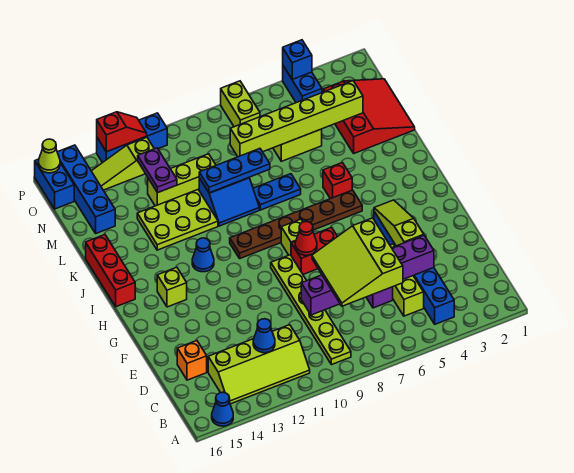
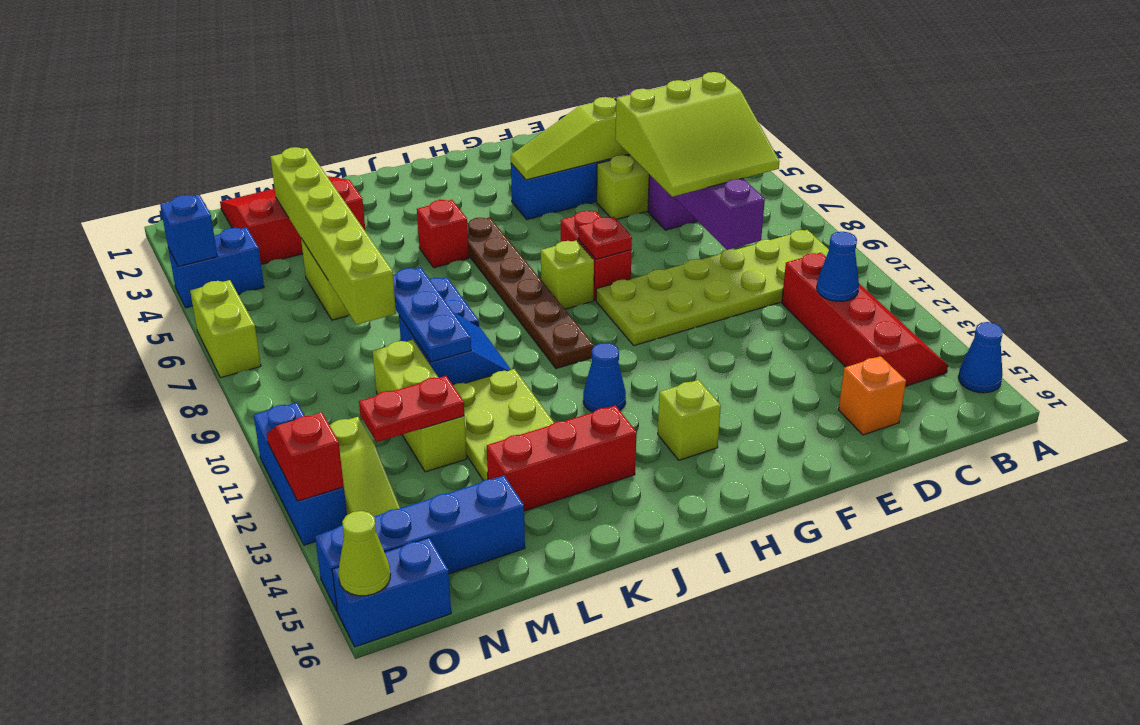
lime 1x6 plate [271,255,351,365] -> lime 2x6 plate [596,230,829,346]
lime 2x4 slope [208,325,310,404] -> red 2x4 slope [782,253,948,386]
red 1x1 cone [295,222,317,255] -> red 1x1 plate [578,217,632,259]
red 1x3 brick [86,235,135,307] -> red 1x3 brick moved to [487,405,636,511]
purple 1x2 plate [138,148,177,193] -> red 1x2 plate [359,376,464,442]
lime 1x2 brick [221,81,260,127] -> lime 1x2 brick turned to [190,280,261,378]

